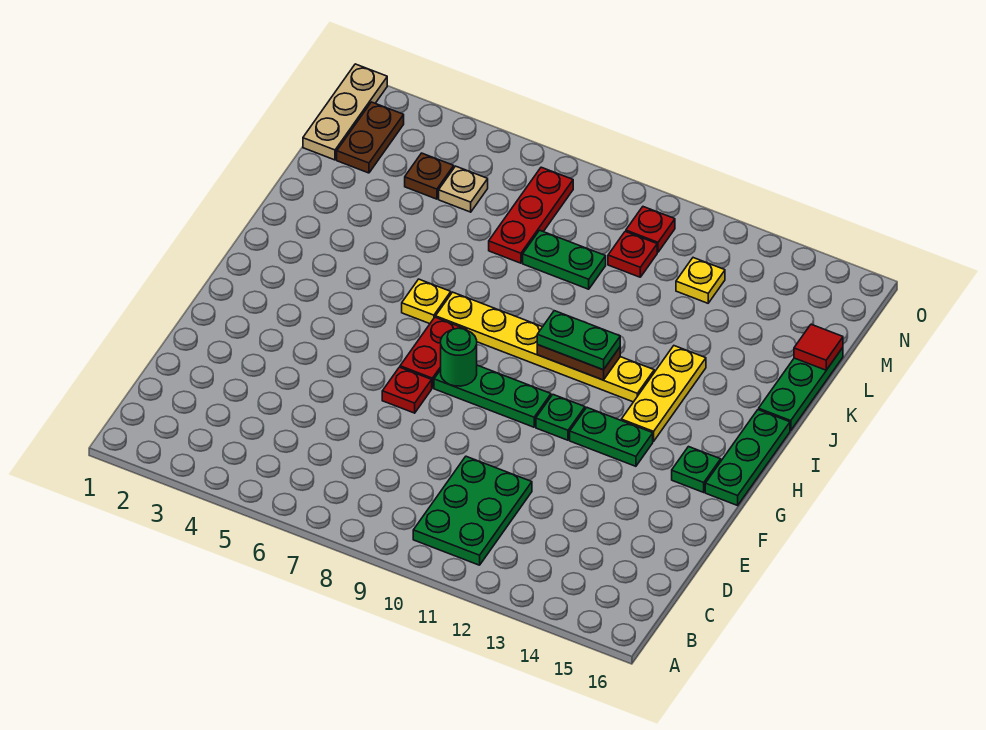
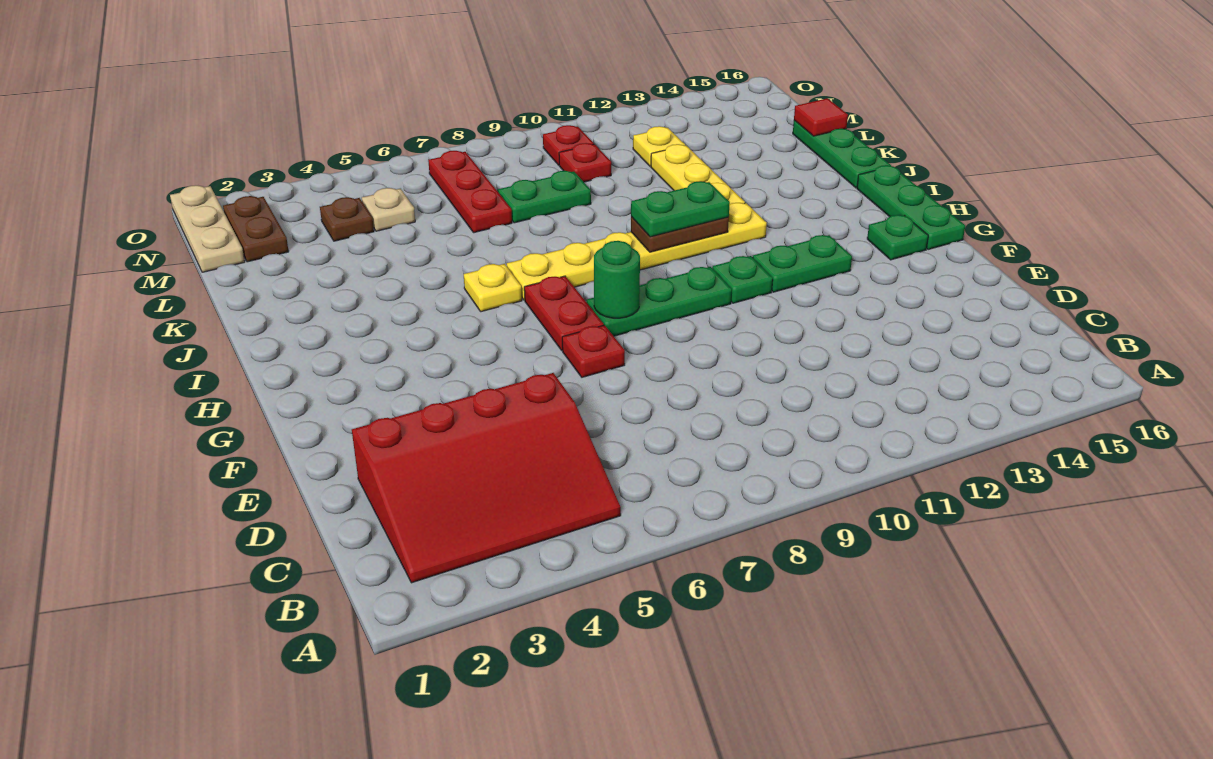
none -> red 3x4 slope [352,373,621,583]
green 2x3 plate [413,456,532,565] -> none
yellow 1x3 plate [621,346,706,441] -> yellow 1x3 plate moved to [651,144,745,204]

